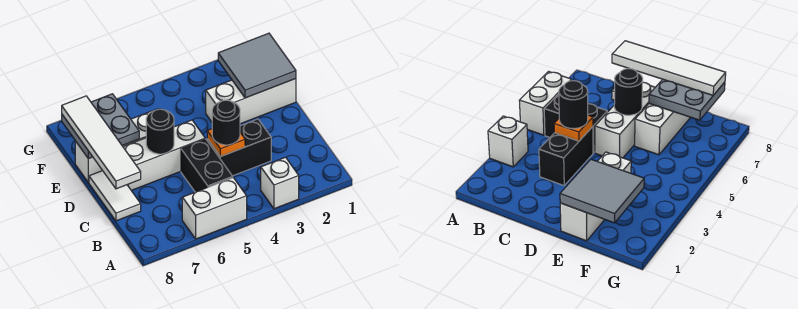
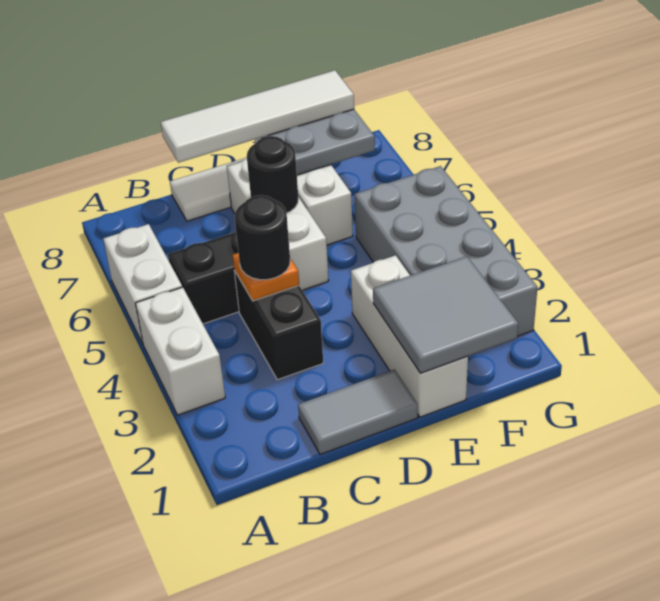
white 1x1 brick [261,157,299,209] -> white 1x2 brick [135,287,225,415]
none -> grey 1x2 tile [298,370,418,455]
none -> grey 2x4 brick [355,166,538,336]

